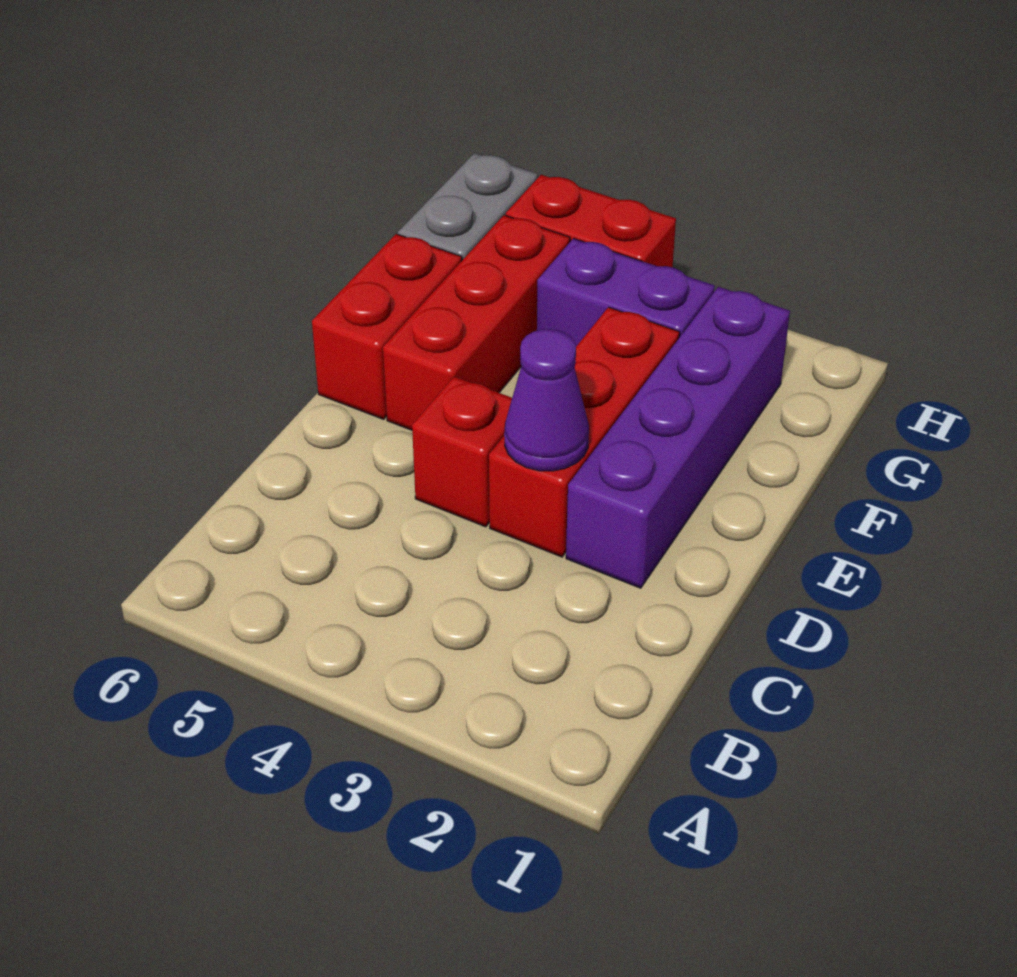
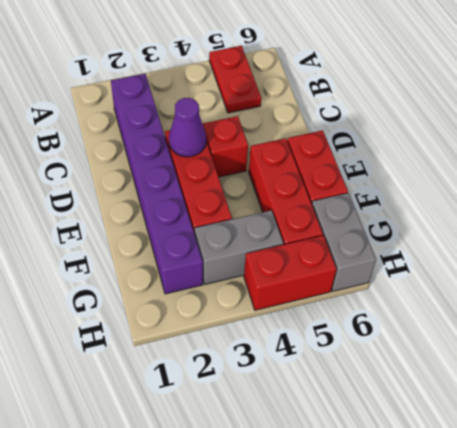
none -> red 1x2 plate [209,46,261,113]
purple 1x4 brick [566,287,790,588] -> purple 1x6 brick [111,74,203,294]
purple 1x2 brick [537,238,715,346] -> grey 1x2 brick [194,210,283,284]

